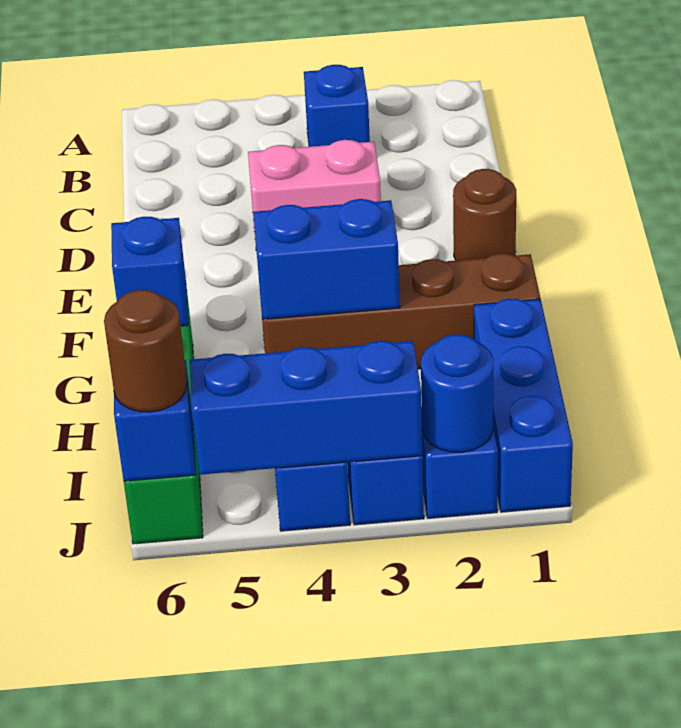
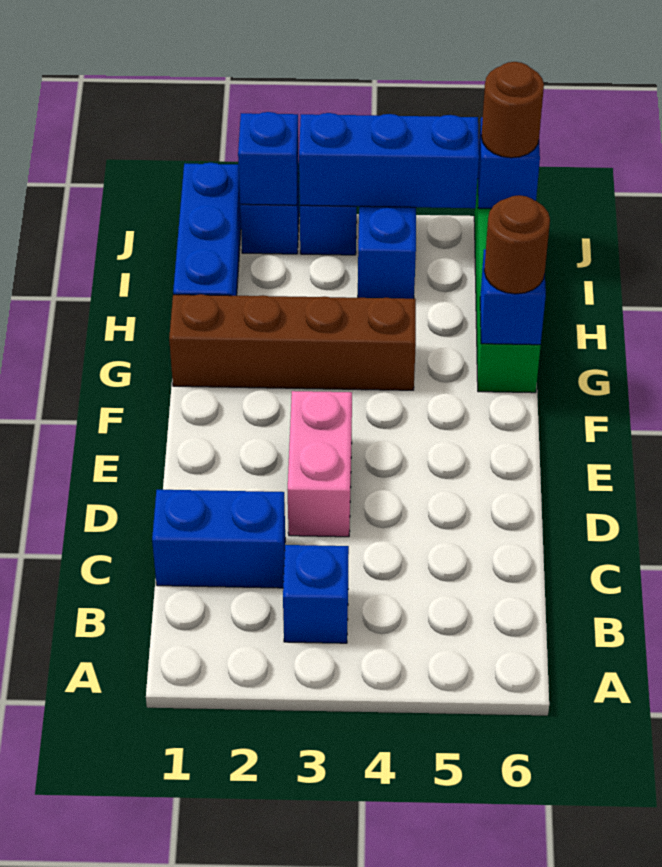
pink 1x2 brick [248,140,381,251] -> pink 1x2 brick turned to [288,391,352,537]
brown 1x1 round brick [453,169,516,260] -> brown 1x1 round brick moved to [484,195,550,294]
blue 1x2 brick [253,199,400,319] -> blue 1x2 brick moved to [152,490,285,588]
blue 1x1 round brick [421,334,494,452] -> blue 1x1 brick [238,112,299,205]

